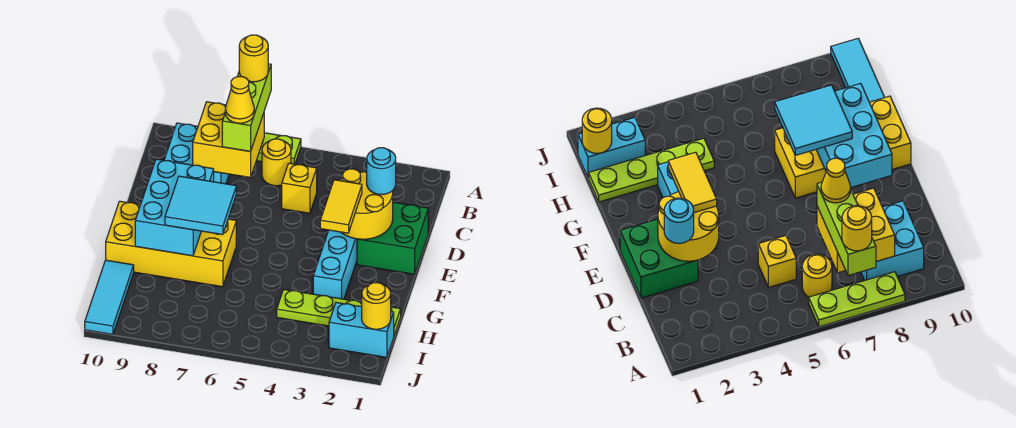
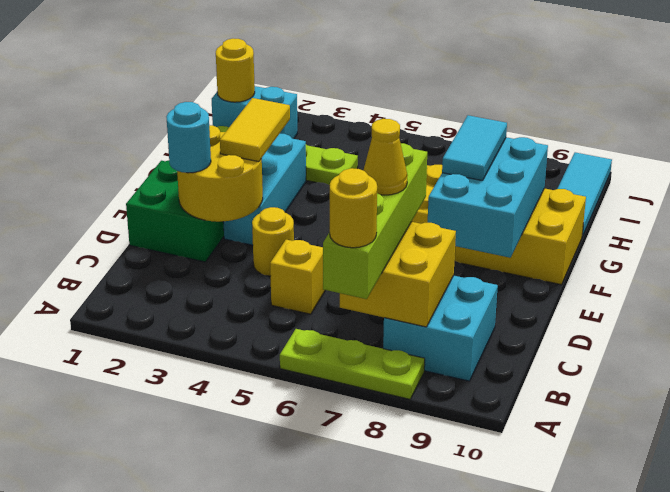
lime 1x3 brick [222,64,271,151] -> lime 1x4 brick [323,143,427,299]
yellow 1x1 round brick [262,139,291,186] -> yellow 1x1 round brick moved to [252,207,294,276]
cyan 2x2 tile [165,176,236,235] -> cyan 1x2 tile [442,115,507,181]

